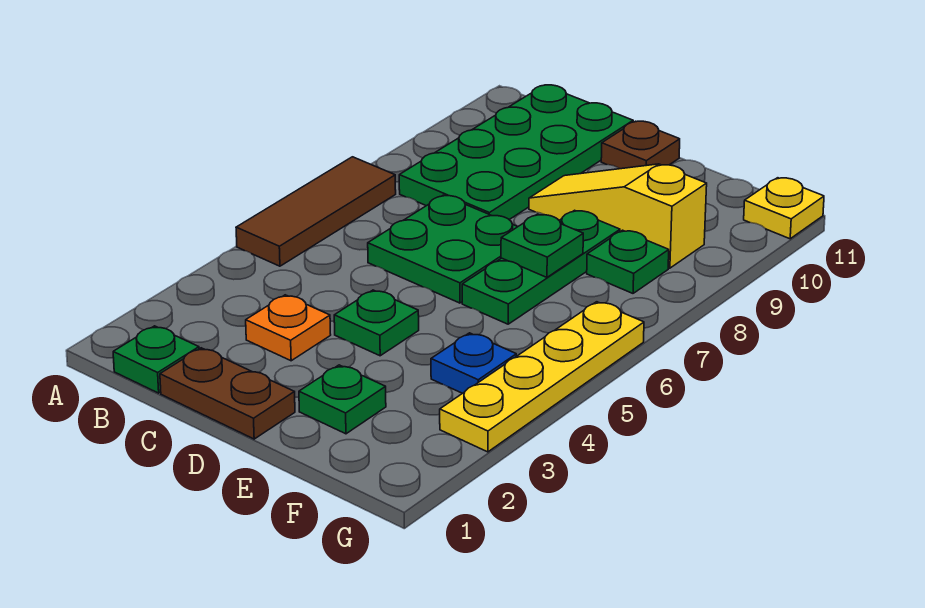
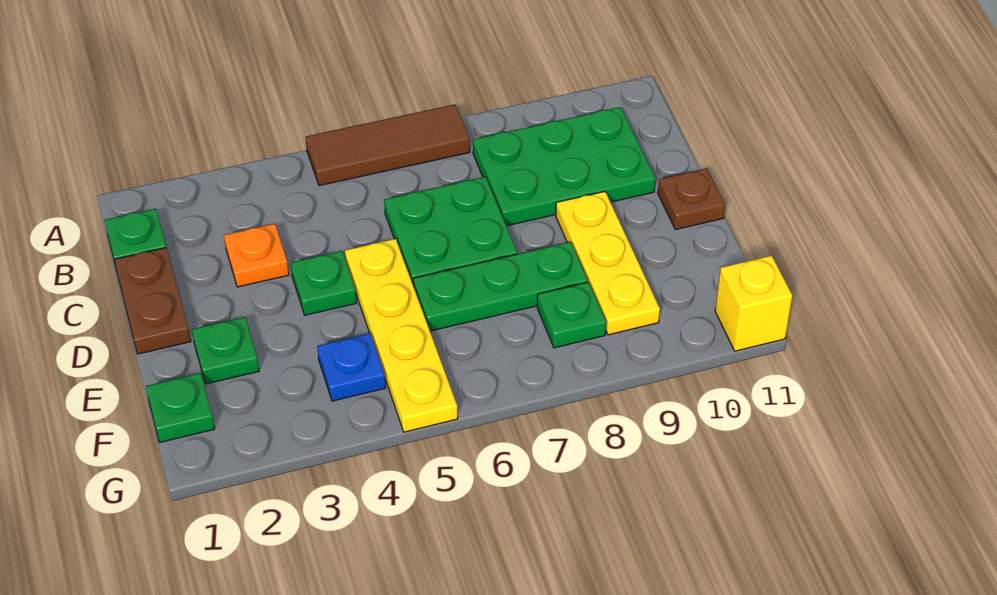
green 2x4 plate [399,85,633,220] -> green 2x3 plate [473,107,656,226]
yellow 1x3 slope [529,164,707,268] -> yellow 1x3 plate [556,191,660,335]
green 1x1 plate [501,214,583,277] -> green 1x1 plate moved to [146,373,215,443]
yellow 1x4 plate [440,302,644,452] -> yellow 1x4 plate turned to [345,239,458,432]
yellow 1x1 plate [744,178,824,239] -> yellow 1x1 brick [715,256,792,351]

